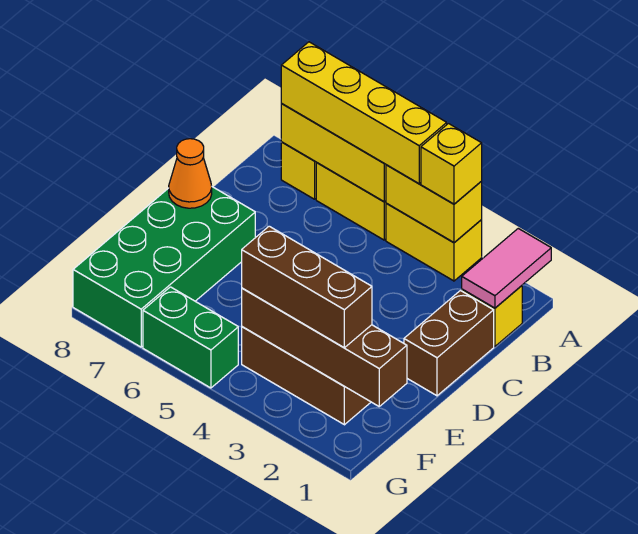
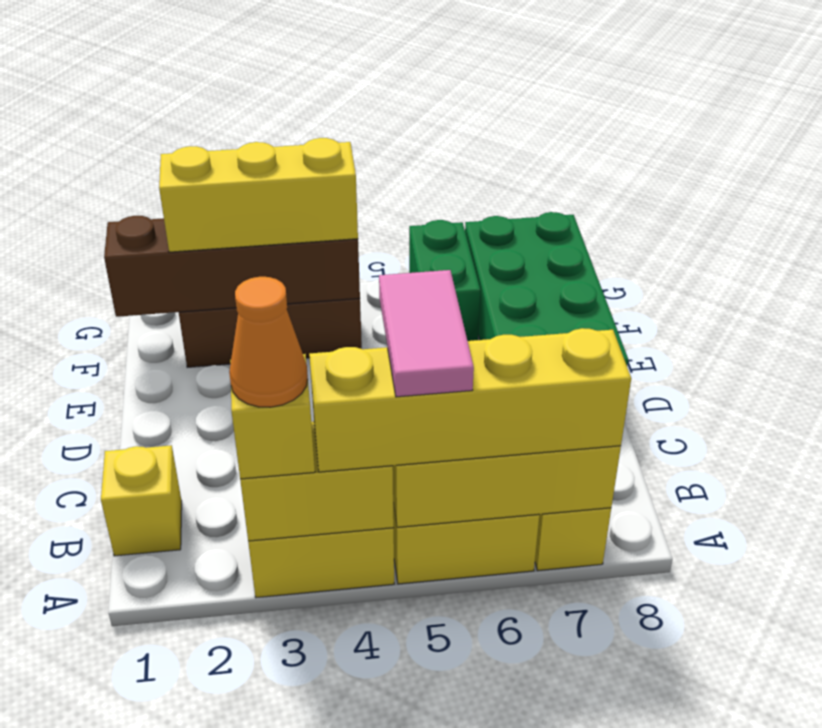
pink 1x2 tile [462,228,551,308] -> pink 1x2 tile moved to [379,270,474,397]
brown 1x2 brick [404,291,494,396] -> none
orange 1x1 cone [169,139,212,208] -> orange 1x1 cone moved to [229,277,308,407]
brown 1x3 brick [242,226,372,348] -> yellow 1x3 brick [159,138,358,252]
green 1x2 brick [143,287,238,388] -> green 1x2 brick turned to [409,220,480,341]

